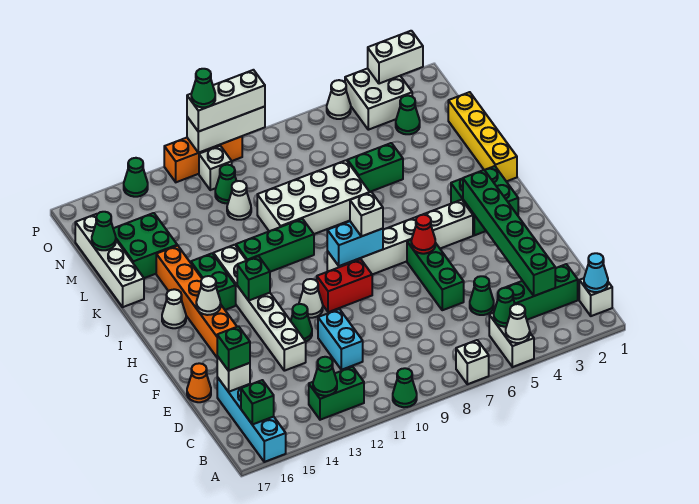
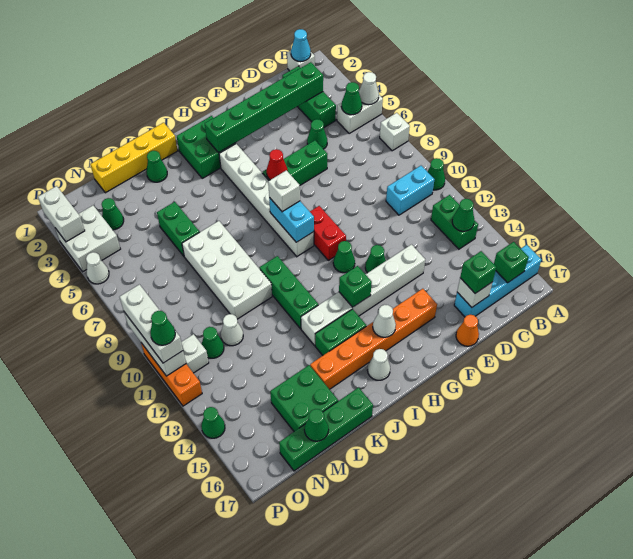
cyan 1x2 brick [318,309,363,370] -> cyan 1x2 brick moved to [386,166,434,215]
white 1x1 cone [299,279,323,318] -> green 1x1 cone [333,241,355,273]
none -> green 1x1 cone [146,151,167,182]
white 1x4 brick [75,214,144,307] -> green 1x4 brick [279,387,373,471]

